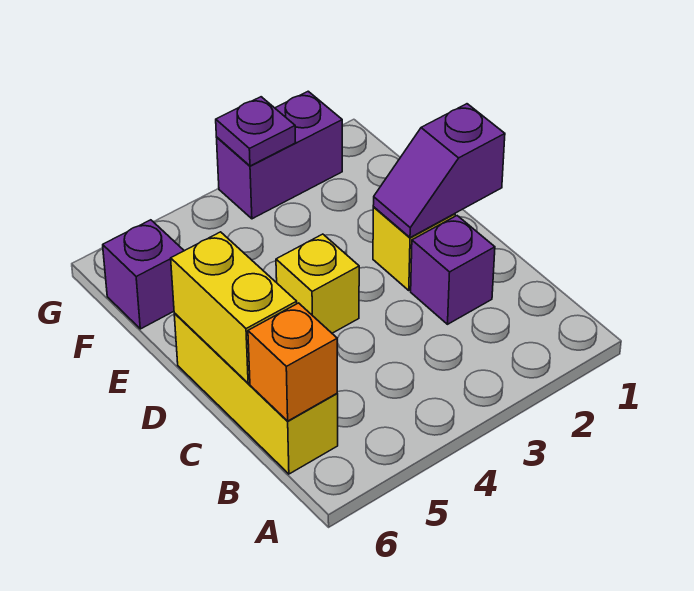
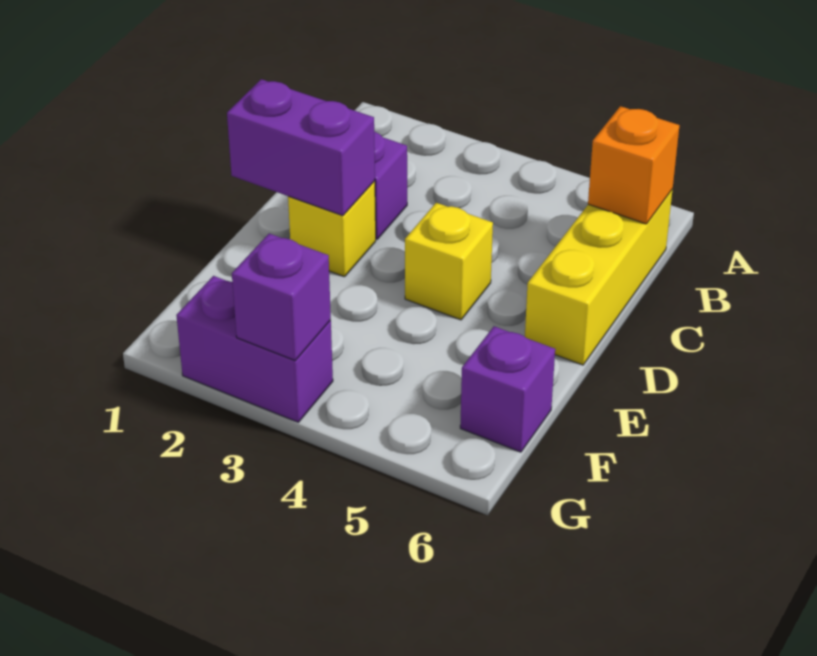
yellow 1x2 brick [171,232,297,383] -> none
purple 1x2 slope [373,104,505,238] -> purple 1x2 brick [227,79,375,216]
purple 1x1 plate [216,97,296,166] -> purple 1x1 brick [232,233,331,360]

